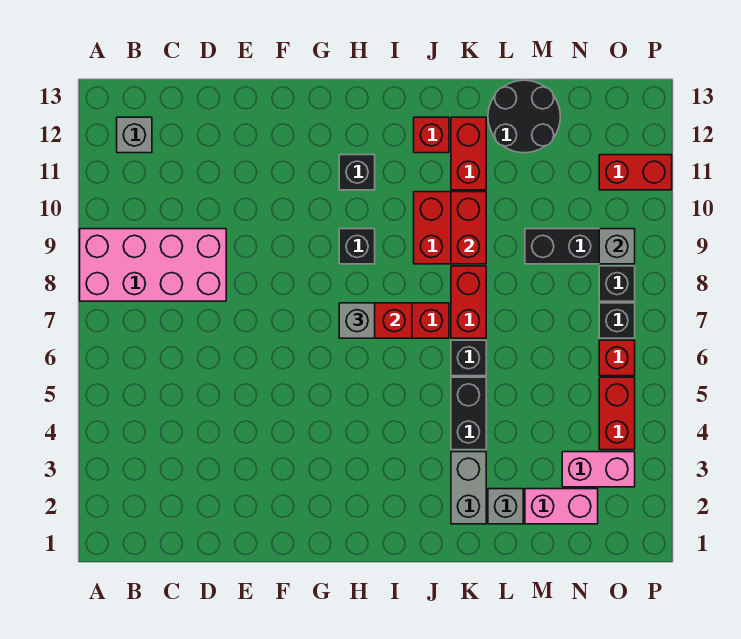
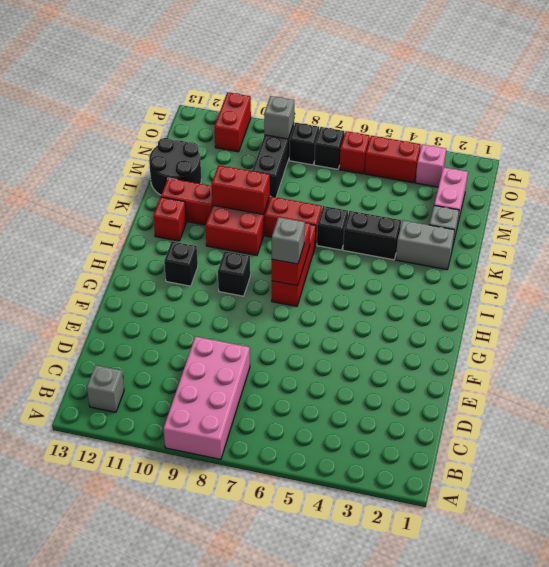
pink 1x2 brick [562,452,635,487] -> pink 1x1 brick [415,144,446,187]

